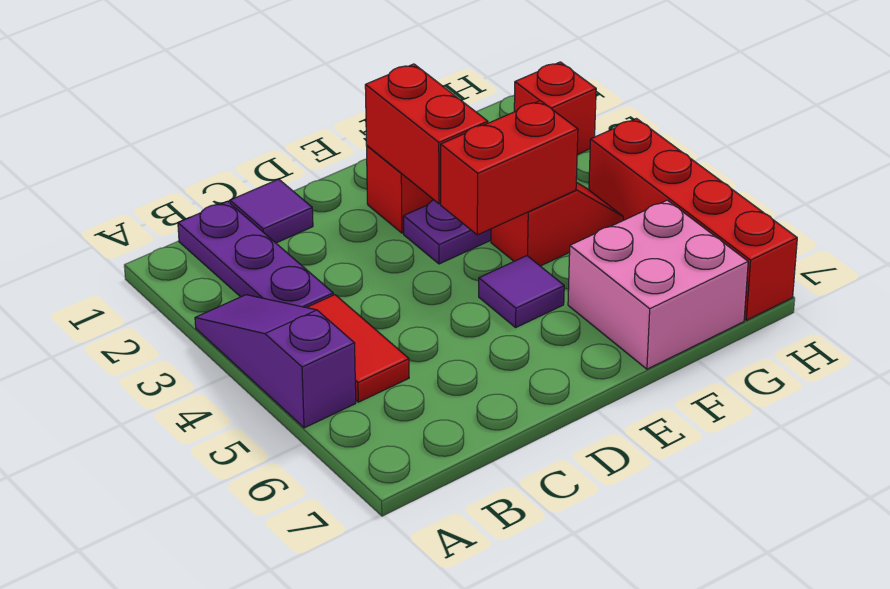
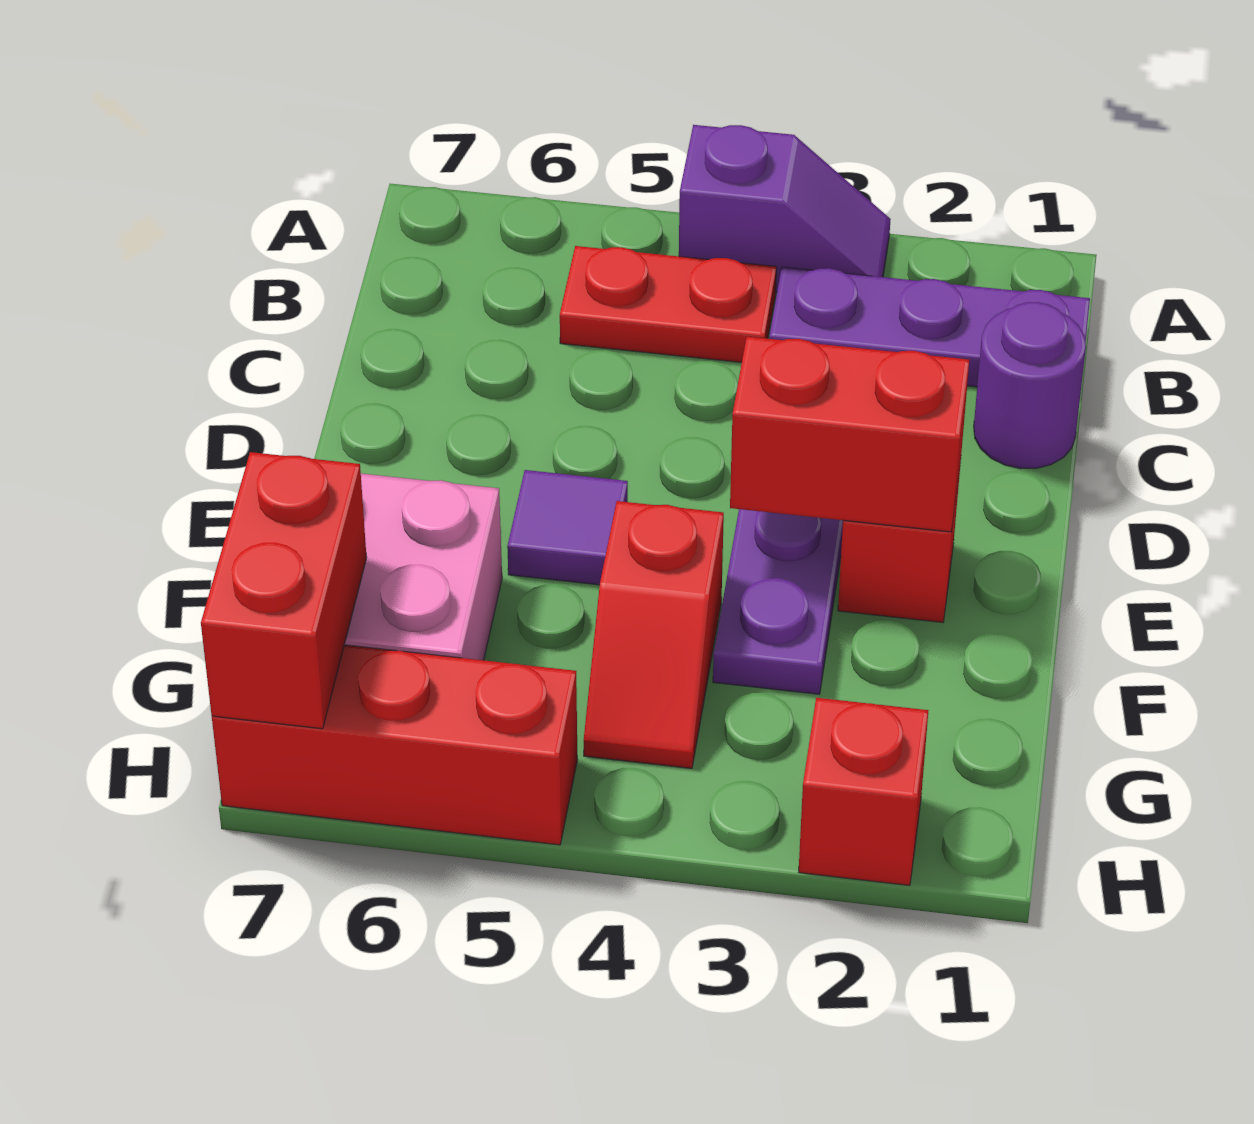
purple 1x3 slope [195,295,356,428] -> purple 1x2 slope [679,125,890,292]
red 1x2 tile [307,295,409,402] -> red 1x2 plate [560,246,777,362]
purple 1x1 tile [230,179,313,243] -> purple 1x1 round brick [974,302,1086,469]
red 1x2 brick [441,101,578,235] -> red 1x2 brick moved to [201,452,367,729]
red 1x4 brick [589,119,797,320] -> red 1x3 brick [212,645,578,845]

